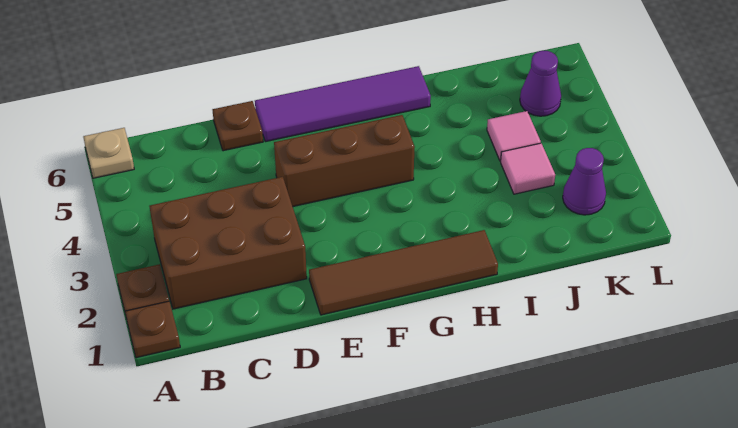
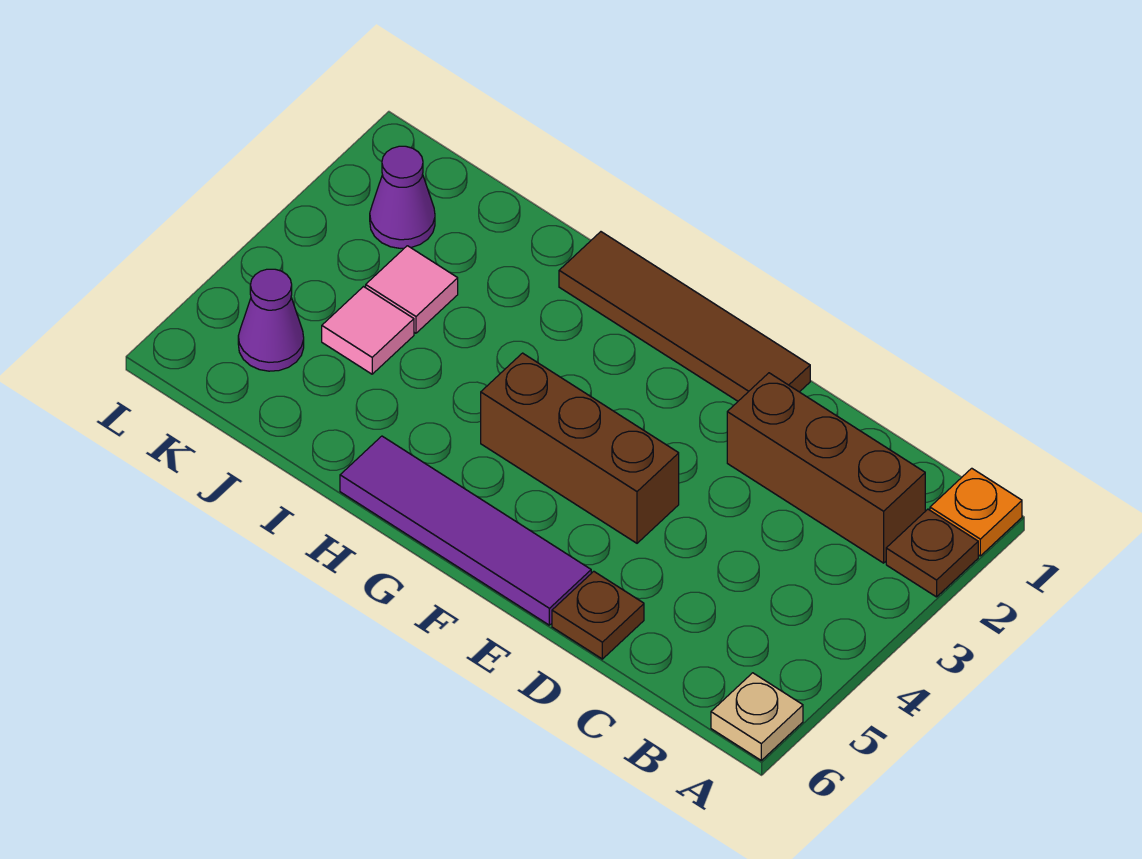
brown 1x1 plate [125,301,180,358] -> orange 1x1 plate [930,468,1022,556]
brown 2x3 brick [149,177,307,309] -> brown 1x3 brick [727,373,925,563]

